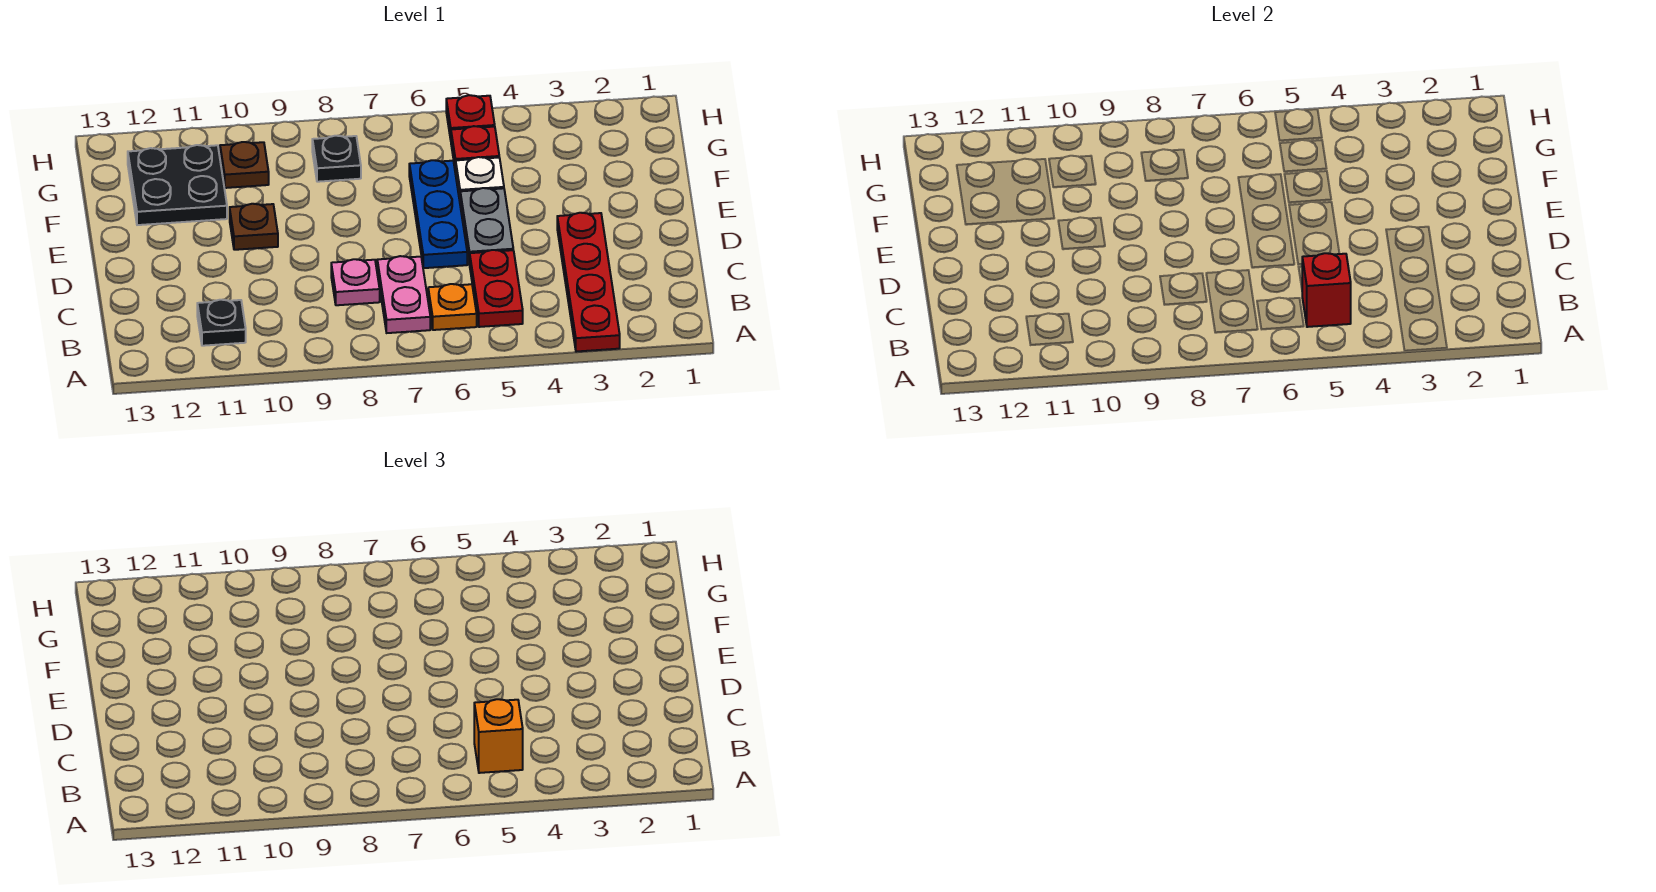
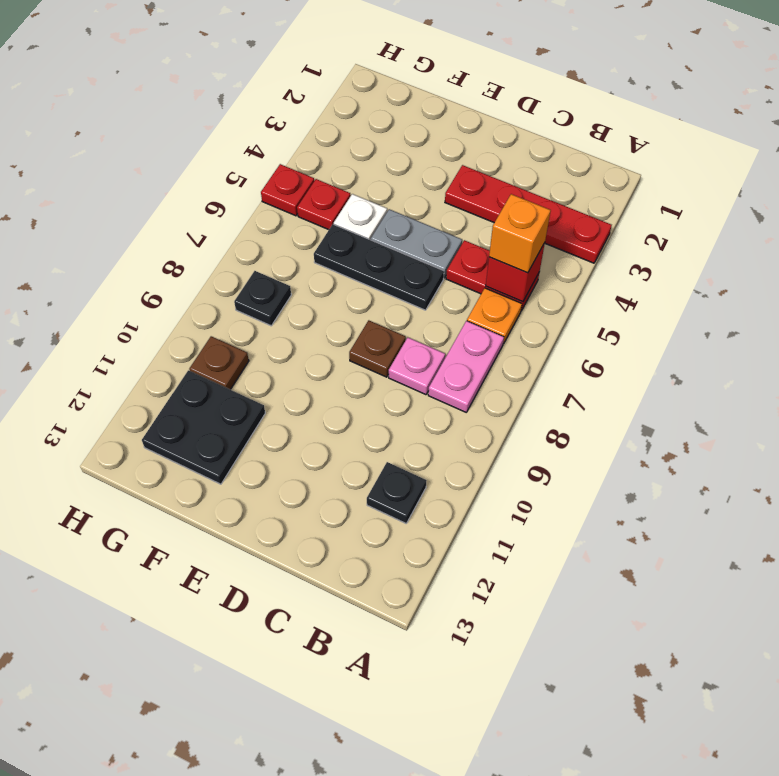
pink 1x2 plate [377,256,430,333] -> pink 1x2 plate turned to [428,321,504,412]
blue 1x3 plate [409,160,467,268] -> black 1x3 plate [314,224,444,310]
brown 1x1 plate [230,204,278,250] -> brown 1x1 plate moved to [349,320,406,377]

